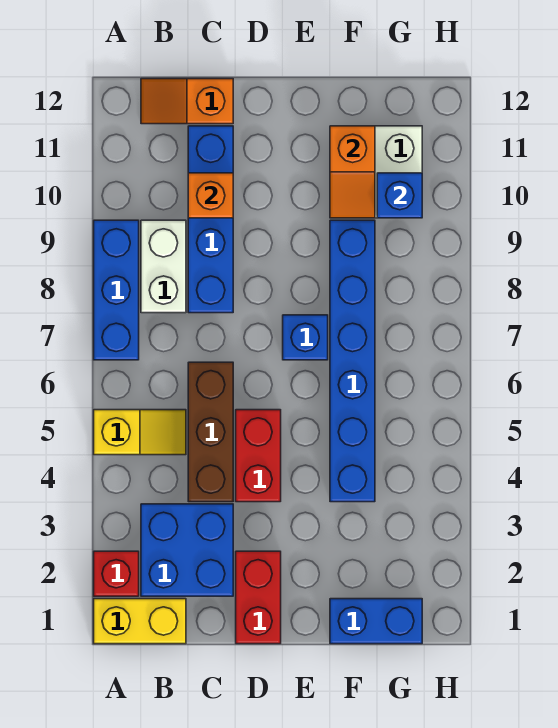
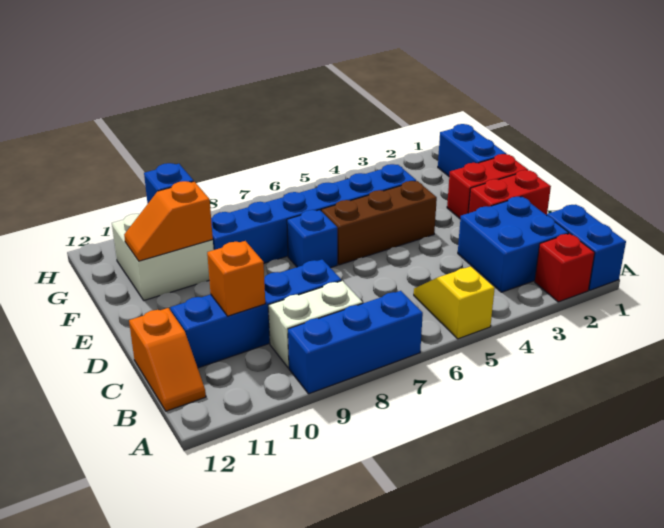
yellow 1x2 brick [94,599,186,644] -> blue 1x2 brick [547,205,626,290]
brown 1x3 brick [188,362,233,502] -> brown 1x3 brick moved to [321,181,437,265]
red 1x2 brick [236,410,281,502] -> red 1x2 brick moved to [447,154,528,219]
orange 1x2 slope [330,126,375,218] -> orange 1x2 slope turned to [124,181,213,261]

